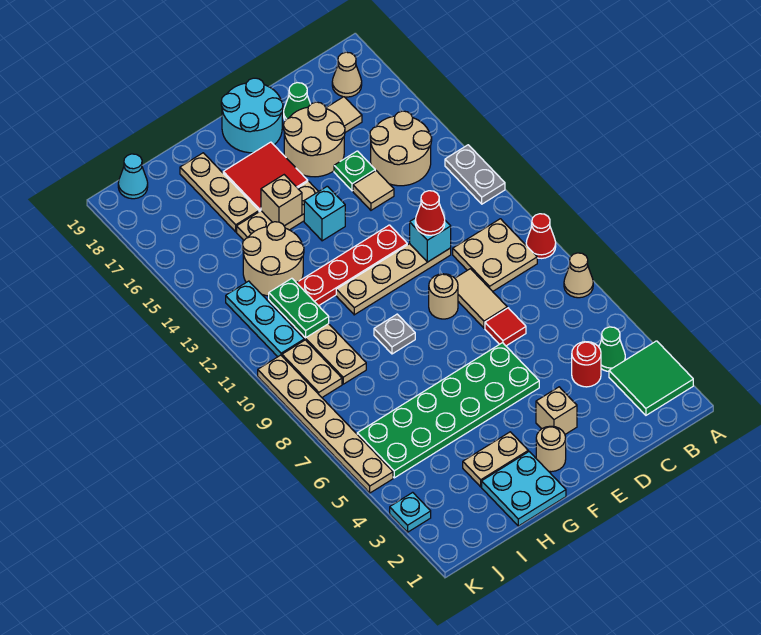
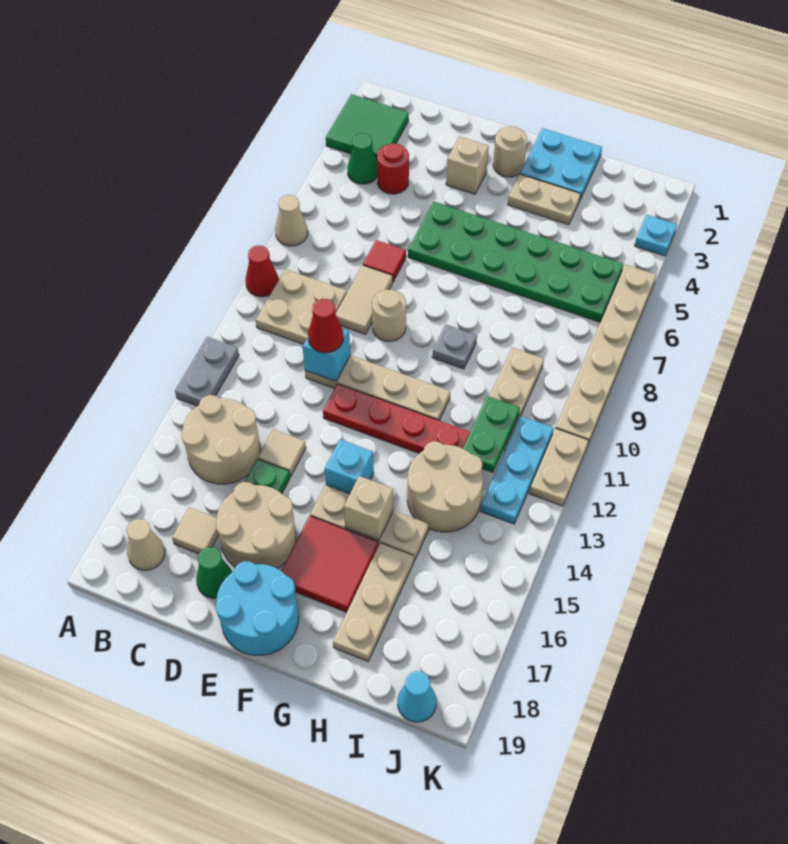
tan 1x2 plate [282,340,342,397] -> tan 1x2 plate moved to [529,428,589,506]

